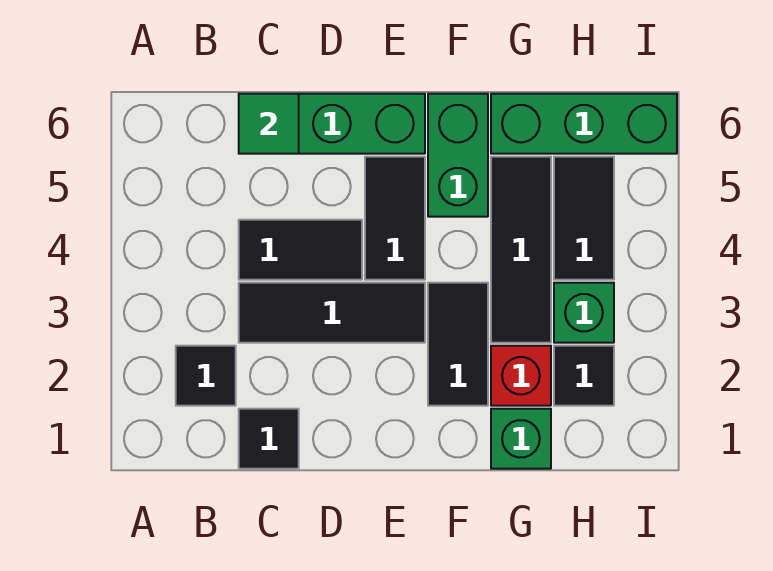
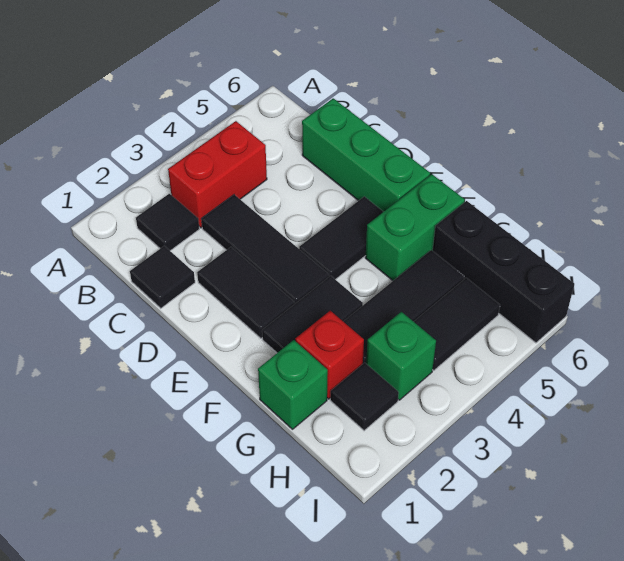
none -> red 1x2 brick [168,121,267,228]
black 1x2 tile [239,220,362,280] -> black 1x2 tile moved to [197,247,294,338]
green 1x1 tile [239,94,299,154] -> none
green 1x3 brick [491,94,677,154] -> black 1x3 brick [433,201,574,343]

